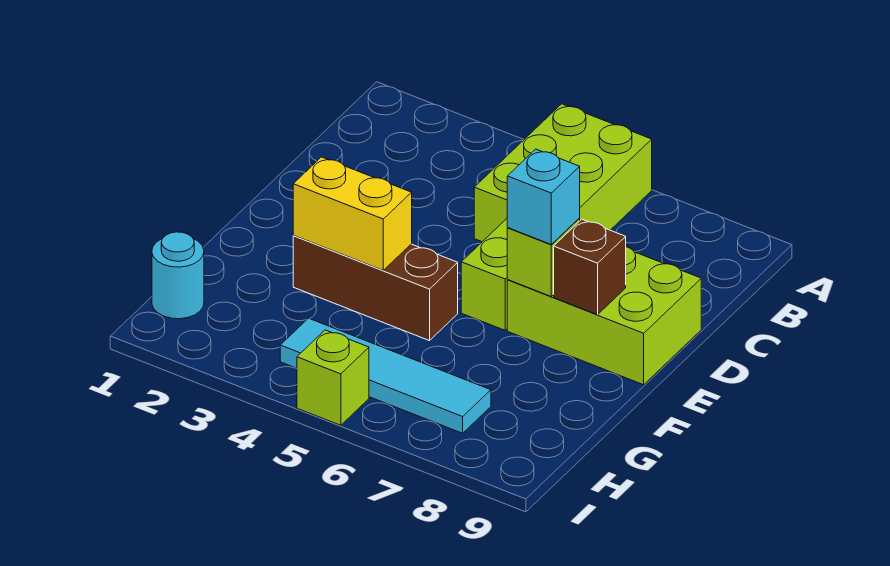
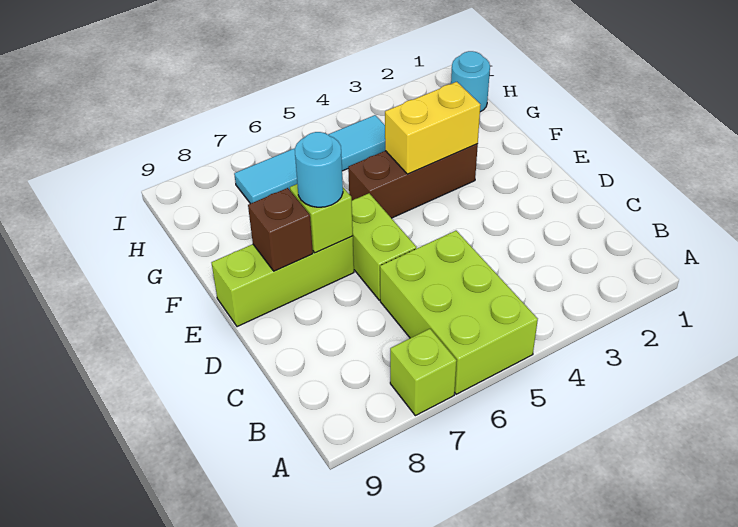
lime 2x3 brick [507,247,701,385] -> lime 1x3 brick [211,236,354,327]
cyan 1x1 brick [507,149,580,245] -> cyan 1x1 round brick [295,132,343,207]
lime 1x1 brick [297,330,369,425] -> lime 1x1 brick moved to [390,329,457,416]

